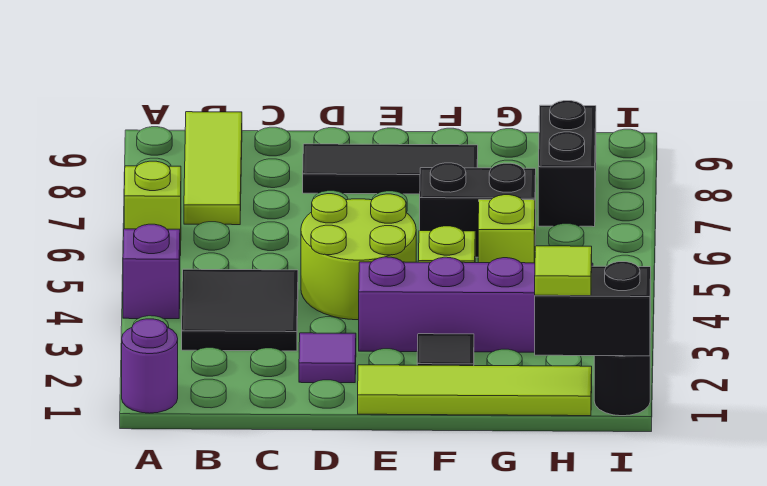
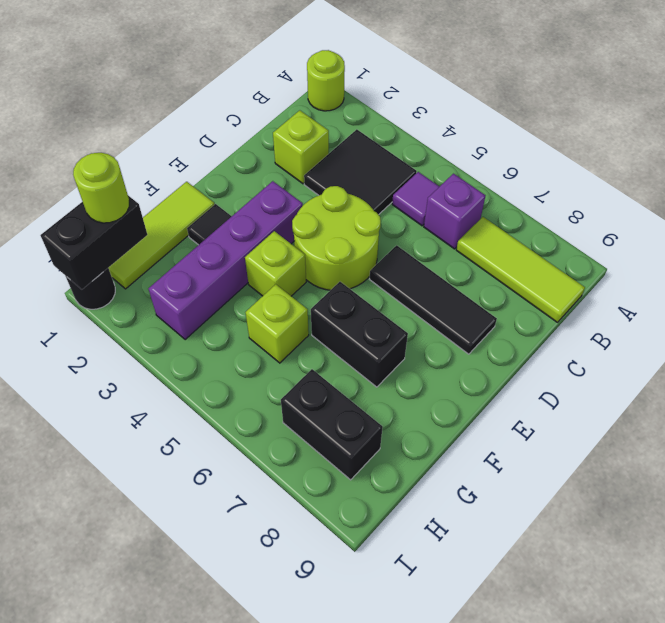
purple 1x1 round brick [122,319,178,413] -> lime 1x1 round brick [307,50,345,111]
purple 1x1 brick [123,224,180,319] -> purple 1x1 brick moved to [424,174,486,249]
lime 1x1 brick [124,161,181,255] -> lime 1x1 brick moved to [273,110,329,184]
purple 1x1 tile [299,333,356,383] -> purple 1x1 tile moved to [392,172,440,226]
black 1x3 tile [303,144,478,194] -> black 1x3 tile turned to [370,245,497,354]
lime 1x4 tile [358,365,592,416] -> lime 1x3 tile [109,182,214,289]
black 1x2 brick [420,163,536,257] -> black 1x2 brick turned to [311,282,408,387]
lime 1x1 tile [535,246,592,296] -> lime 1x1 round brick [73,153,129,223]

